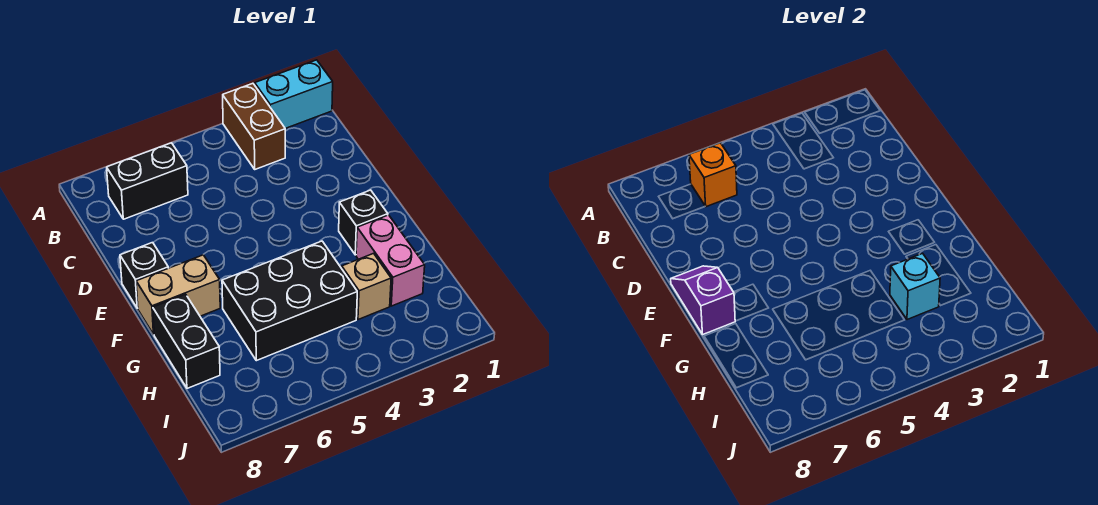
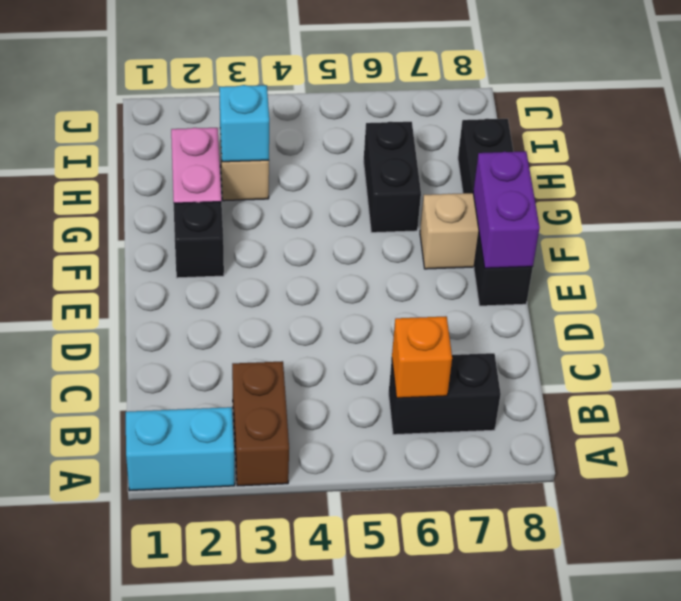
purple 1x2 slope [671,266,735,334] -> purple 1x2 brick [473,151,540,268]
black 2x3 brick [222,241,357,361] -> black 1x2 brick [363,122,421,233]

